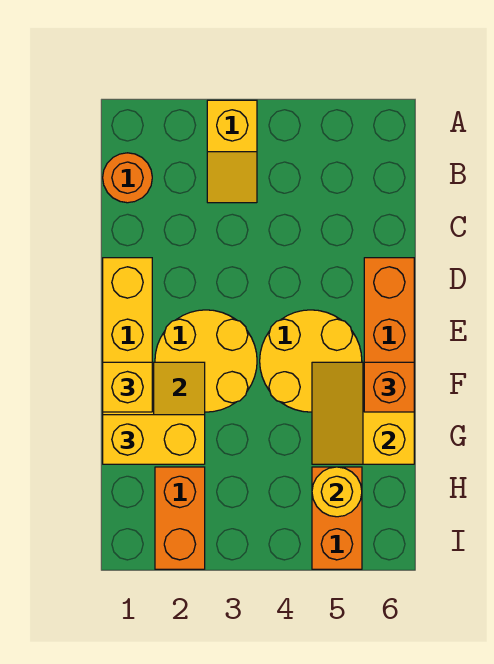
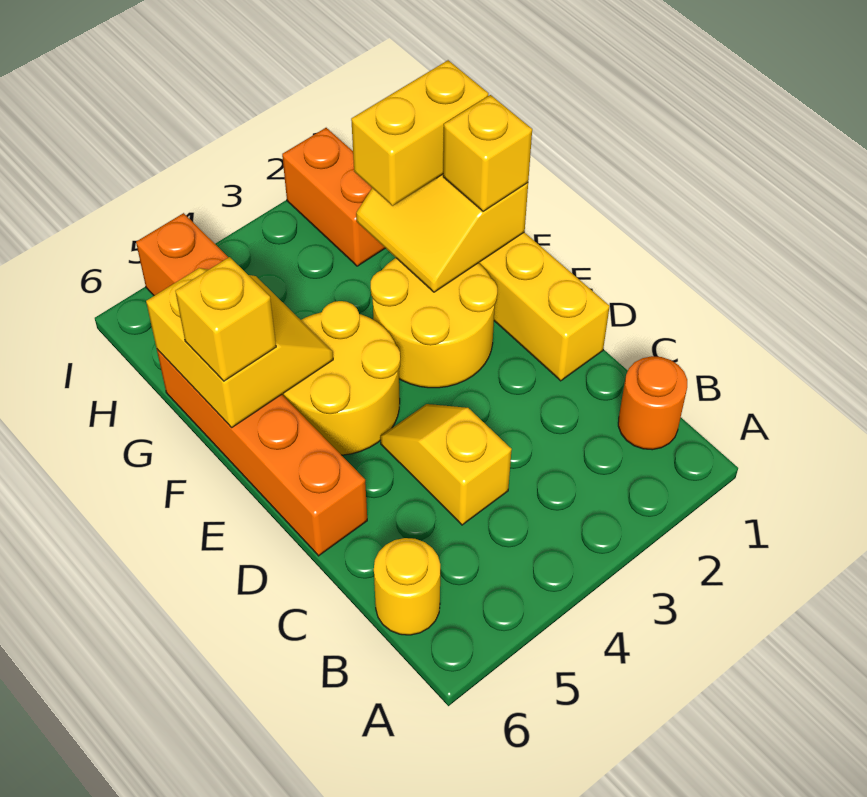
yellow 1x2 slope [207,100,257,203] -> yellow 1x2 slope moved to [380,404,512,525]
orange 1x1 brick [364,362,414,412] -> yellow 1x1 brick [175,257,276,381]
yellow 1x1 round brick [312,467,362,517] -> yellow 1x1 round brick moved to [374,538,440,635]

